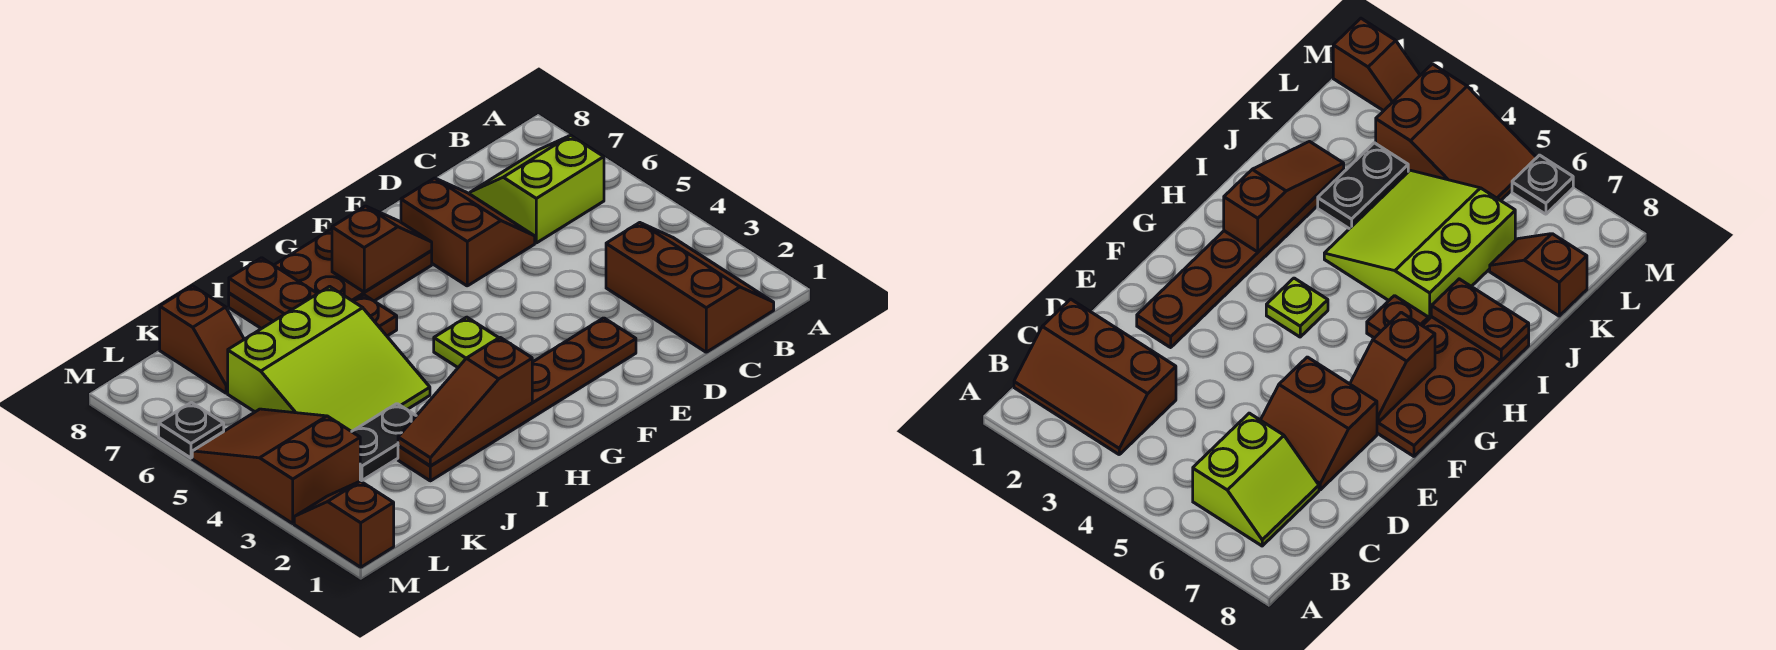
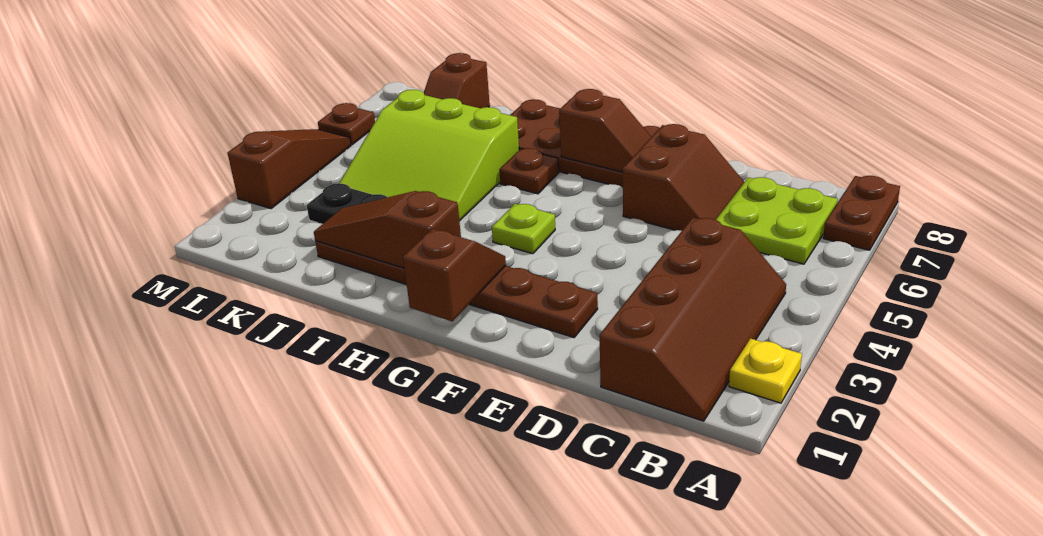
none -> yellow 1x1 plate [729,338,802,403]
brown 2x3 slope [606,223,774,352] -> brown 2x4 slope [600,218,786,421]
lime 2x2 slope [470,135,604,243] -> lime 2x2 plate [716,177,838,264]
brown 1x2 plate [229,258,317,321] -> brown 1x2 plate moved to [823,176,900,250]
brown 2x3 slope [192,409,360,523] -> brown 1x3 slope [228,129,351,209]
brown 1x2 slope [294,481,394,567] -> brown 1x2 slope moved to [403,229,506,321]
black 1x1 plate [159,402,224,458] -> brown 1x1 plate [318,103,375,145]

